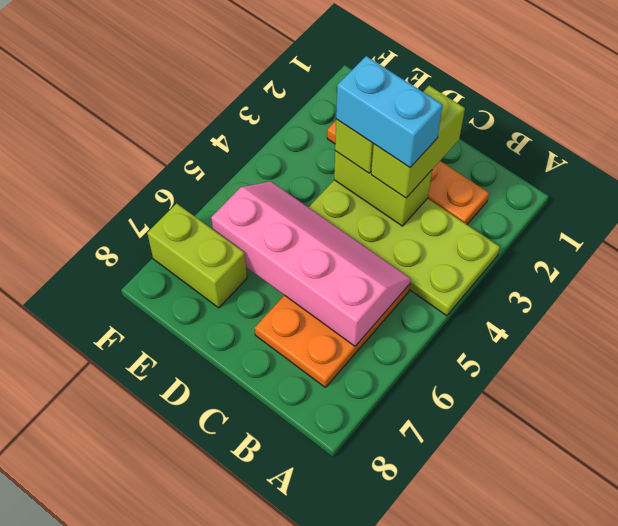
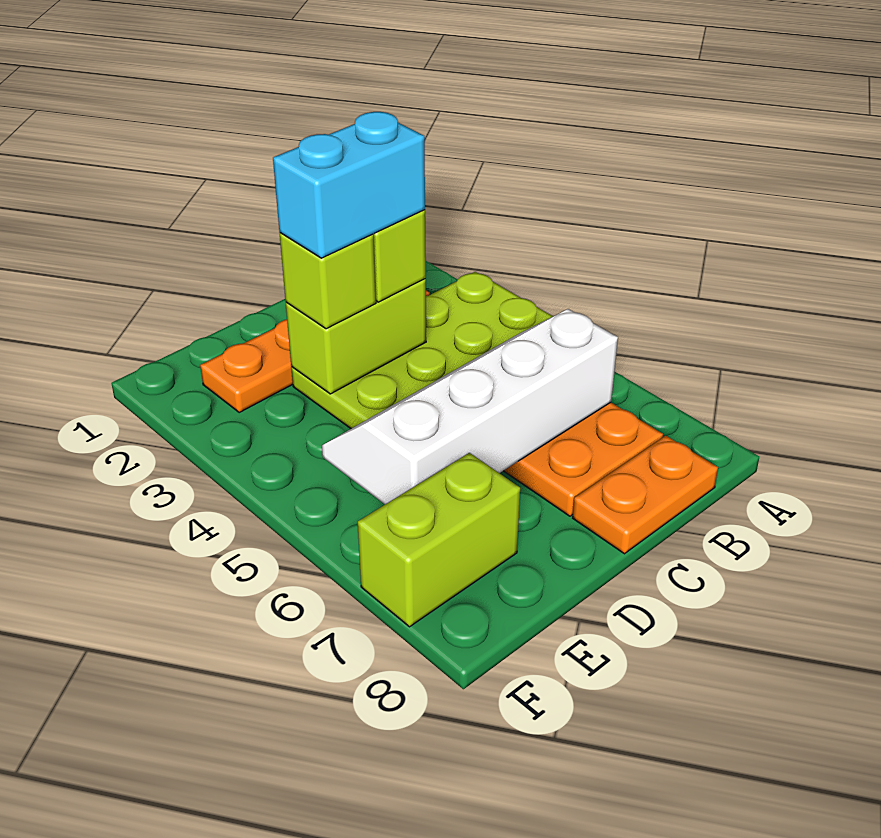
pink 2x4 slope [211,182,411,346] -> white 2x4 slope [322,309,618,504]
none -> orange 1x2 plate [573,436,718,554]

